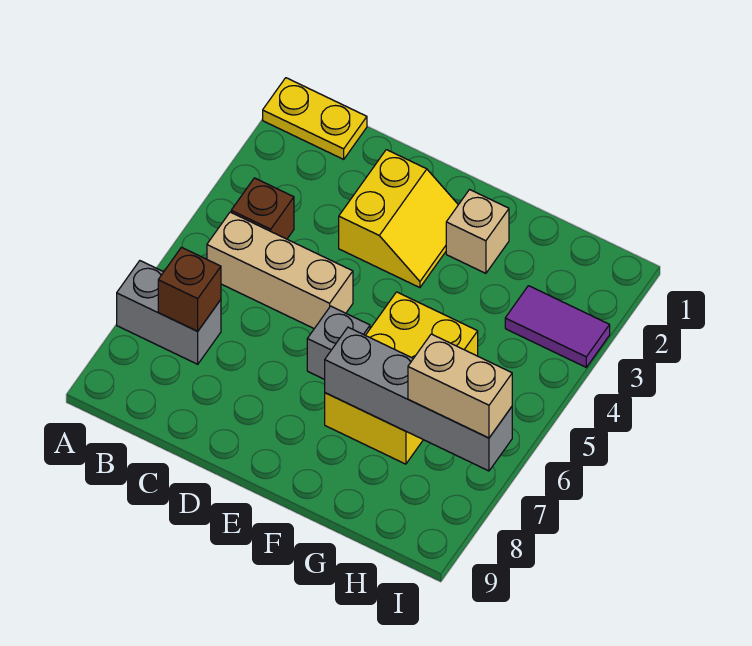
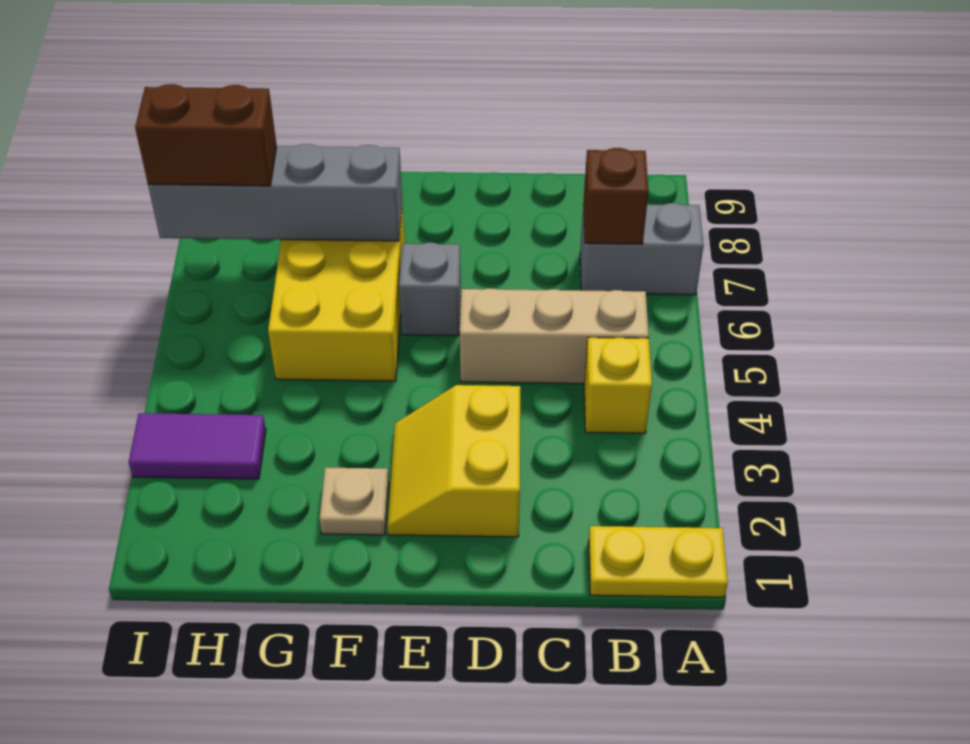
brown 1x1 brick [231,178,294,239] -> yellow 1x1 brick [584,337,652,433]
tan 1x1 brick [446,190,509,273] -> tan 1x1 plate [320,468,389,535]
tan 1x2 brick [408,334,512,438] -> brown 1x2 brick [135,84,277,186]

